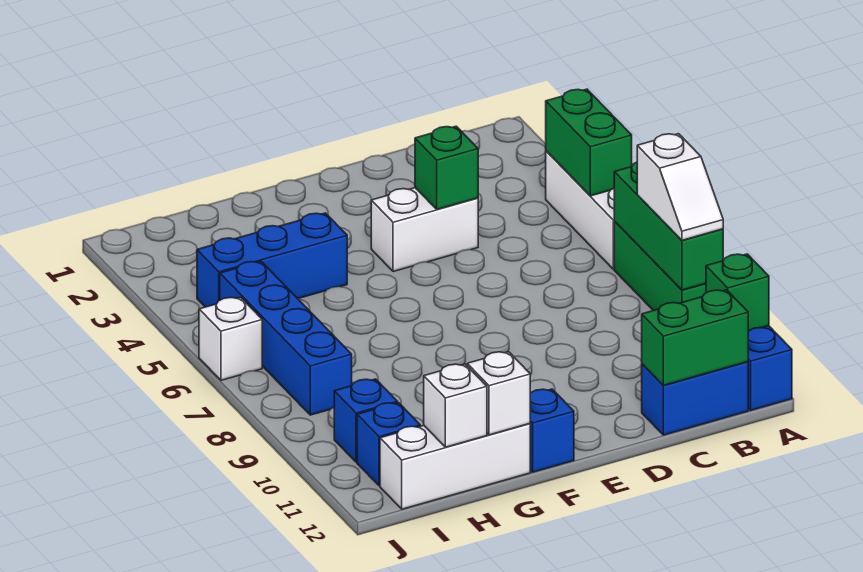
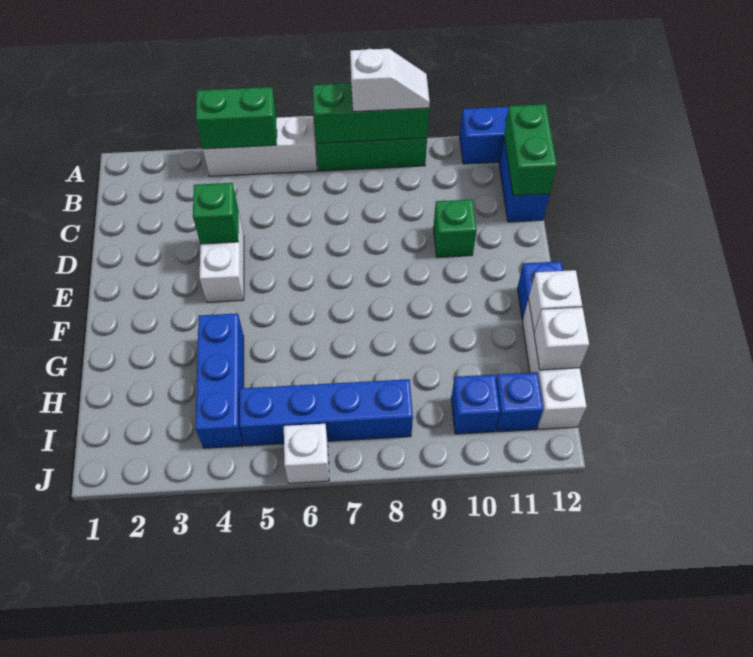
green 1x1 brick [706,254,769,331] -> green 1x1 brick moved to [433,199,477,257]

